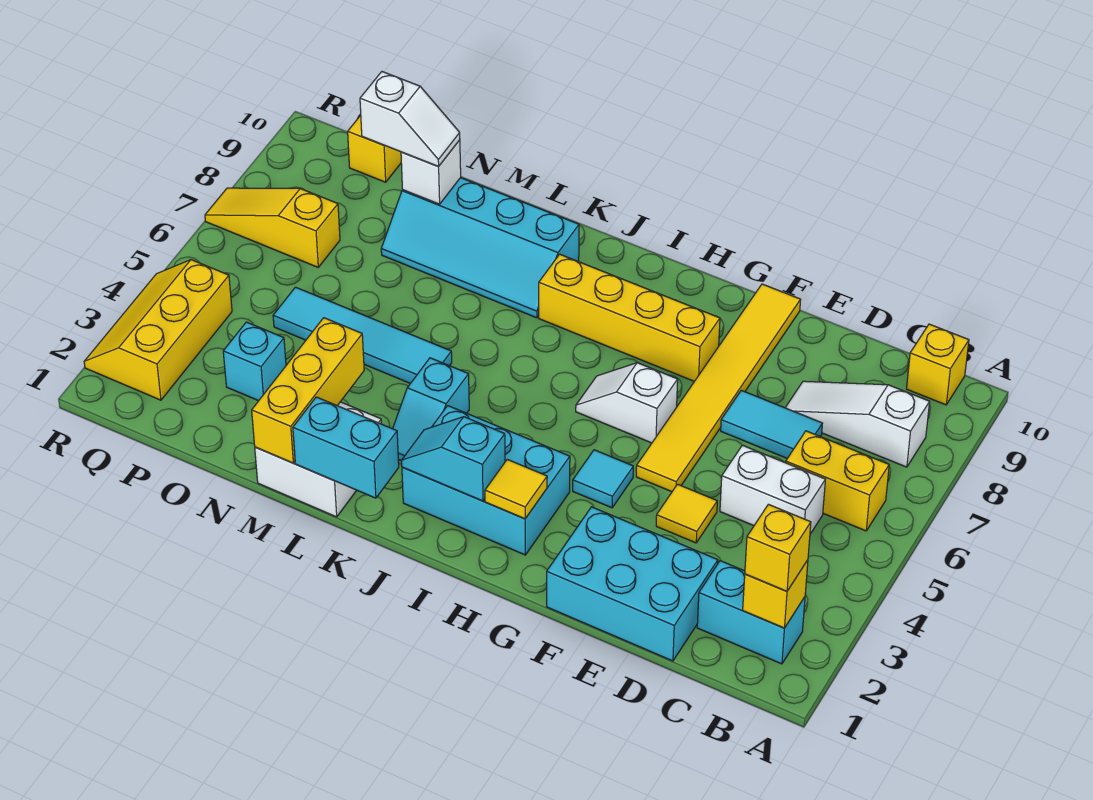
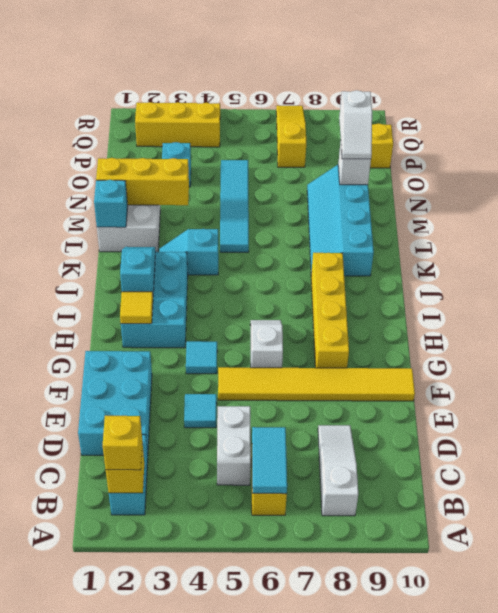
yellow 1x1 brick [907,324,969,405] -> none
cyan 1x2 tile [721,390,822,458] -> cyan 1x2 tile moved to [252,427,287,494]
yellow 1x1 tile [656,484,717,543] -> cyan 1x1 tile [184,394,217,428]
cyan 1x2 brick [293,397,399,498] -> cyan 1x1 brick [94,180,128,227]

